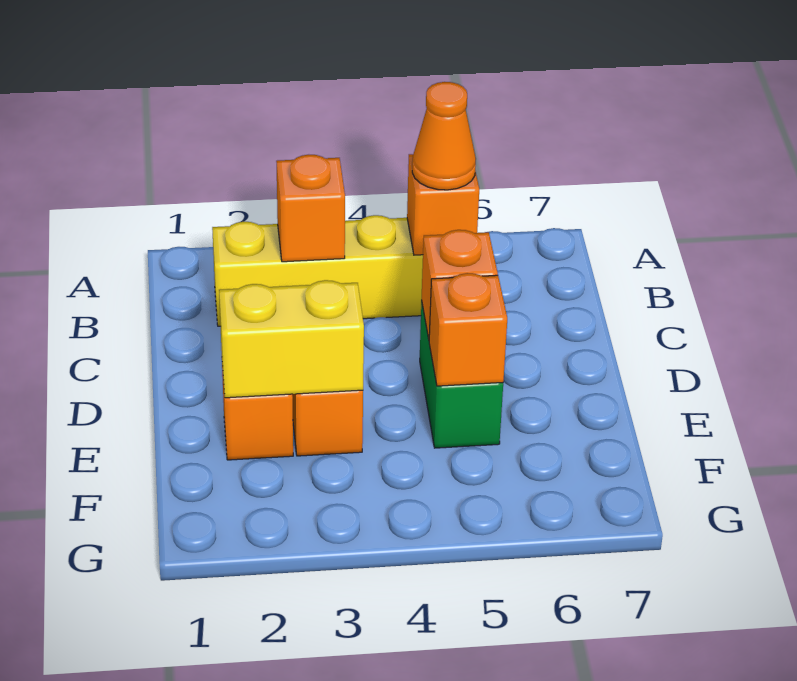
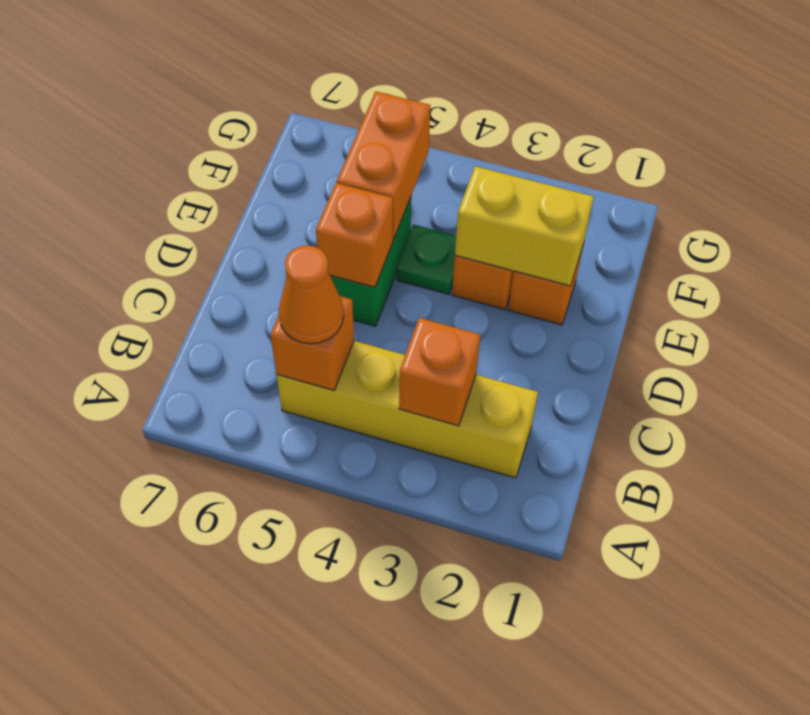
none -> green 1x1 plate [397,225,456,294]
orange 1x1 brick [429,273,507,386] -> orange 1x2 brick [337,91,430,239]

